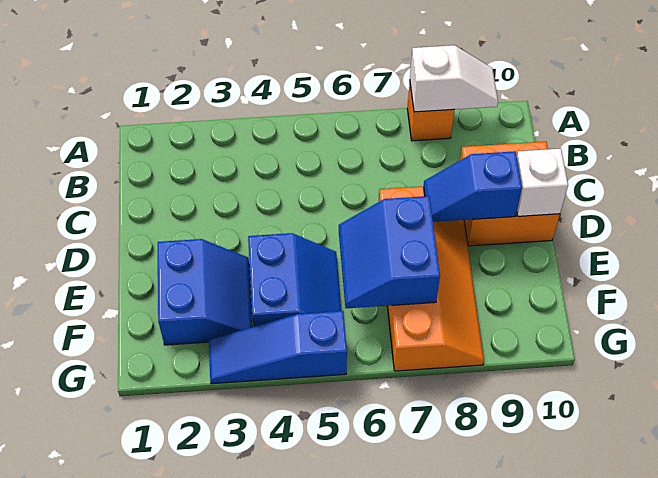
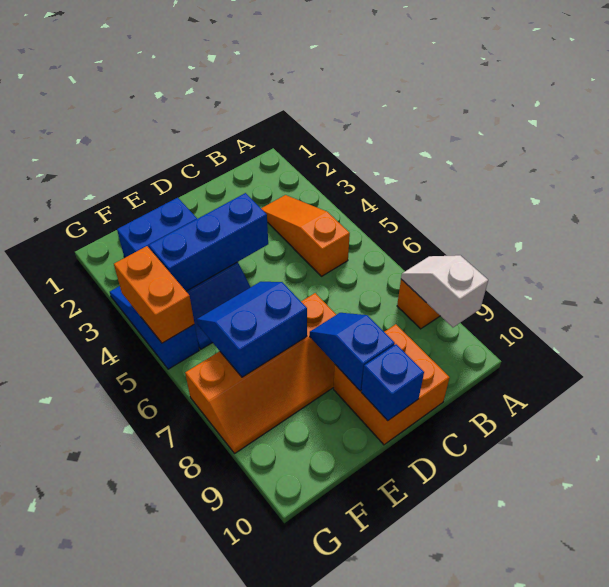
white 1x2 slope [410,45,498,112] -> white 1x2 slope turned to [401,255,488,327]
none -> orange 1x3 slope [261,195,350,276]
none -> blue 1x3 brick [149,193,268,291]
white 1x1 brick [517,148,568,216] -> blue 1x1 brick [361,344,424,421]
none -> orange 1x2 brick [114,246,195,343]

